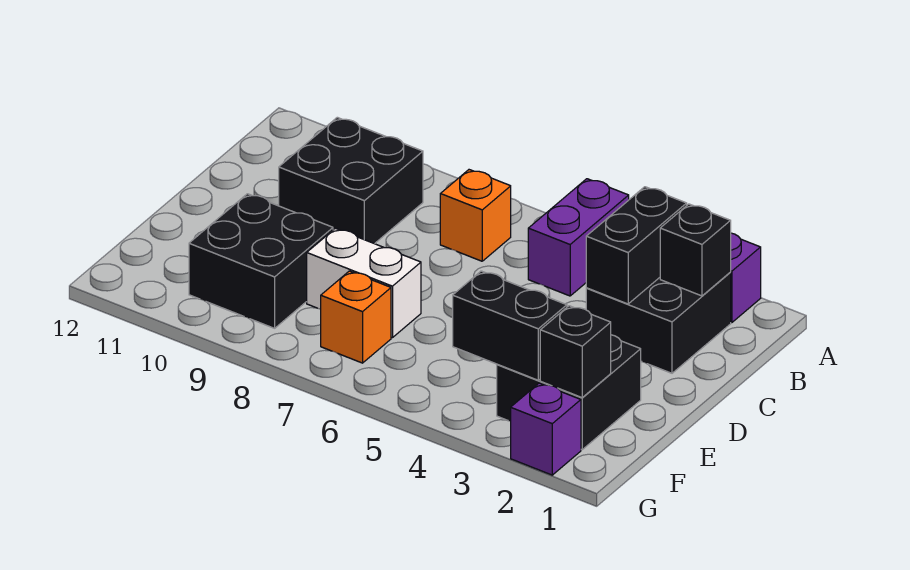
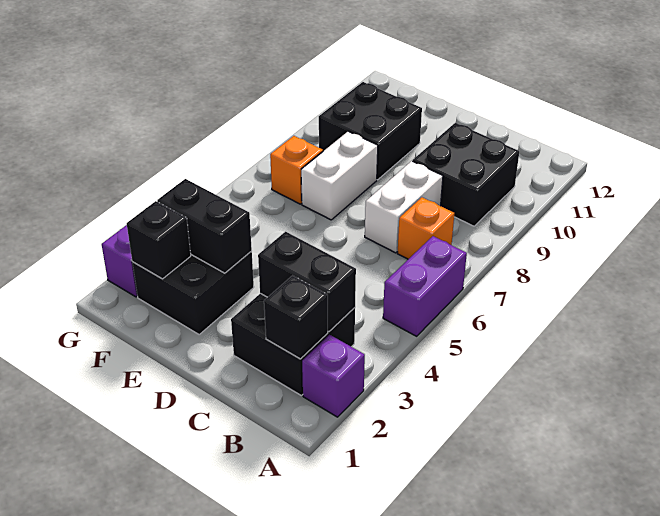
purple 1x2 brick [528,179,629,296] -> purple 1x2 brick turned to [383,236,467,336]
none -> white 1x2 brick [365,161,443,253]
black 1x2 brick [453,271,567,380] -> black 1x2 brick turned to [157,179,252,273]

